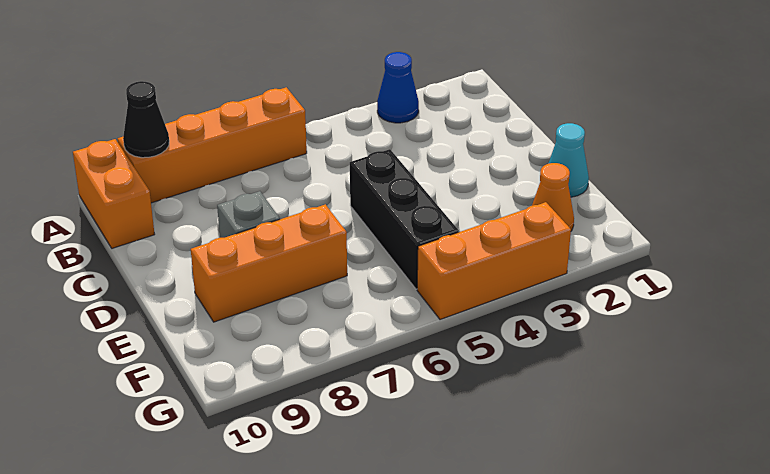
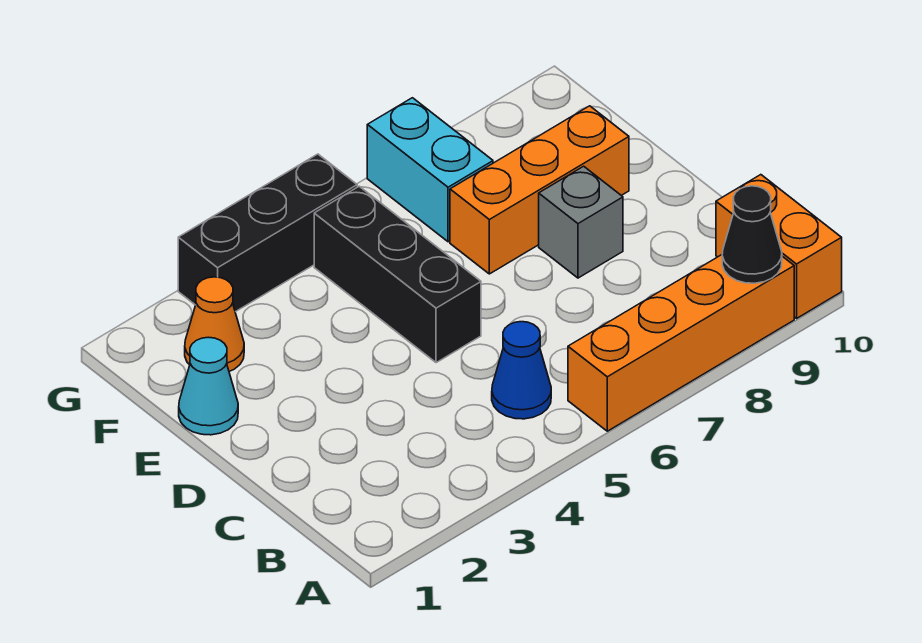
blue 1x1 cone [377,52,419,123] -> blue 1x1 cone moved to [492,322,551,419]
none -> cyan 1x2 brick [367,98,493,242]
orange 1x3 brick [417,202,571,320] -> black 1x3 brick [178,154,357,312]

